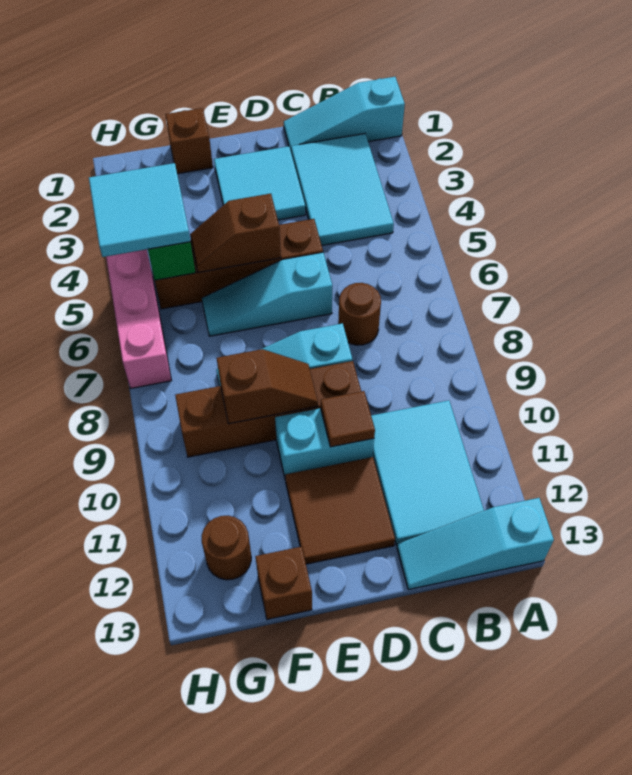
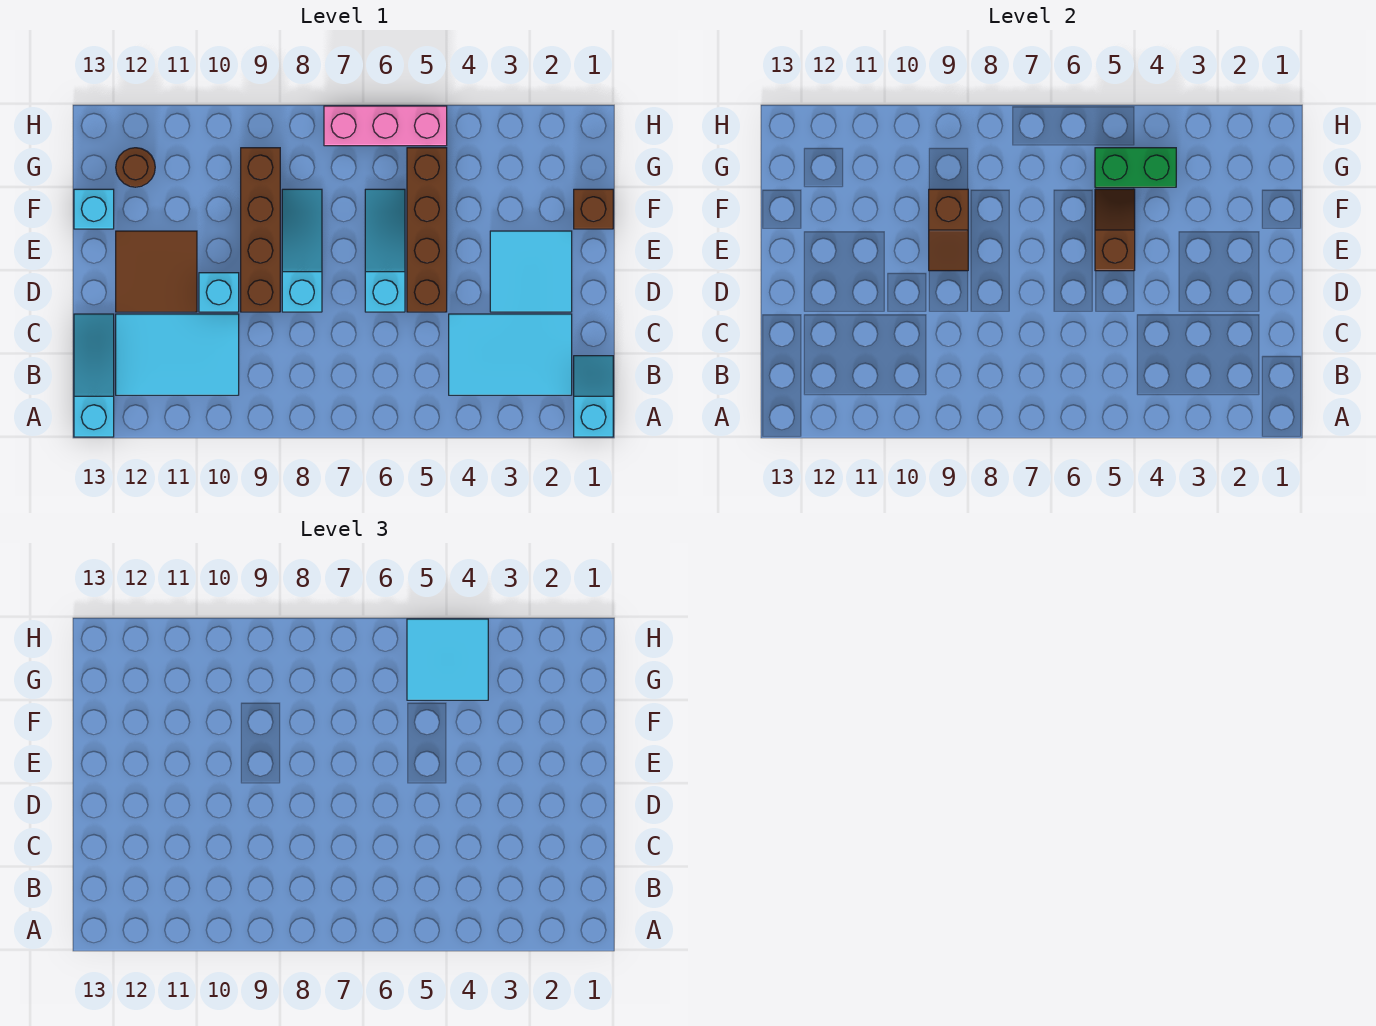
cyan 1x3 slope [284,77,405,151] -> cyan 1x2 slope [574,356,613,437]
brown 1x1 round brick [338,283,381,345] -> none
cyan 1x2 brick [275,408,374,477] -> cyan 1x1 brick [199,273,239,312]
brown 1x1 tile [321,391,375,447] -> none
brown 1x1 brick [255,547,312,619] -> cyan 1x1 brick [74,189,114,229]

